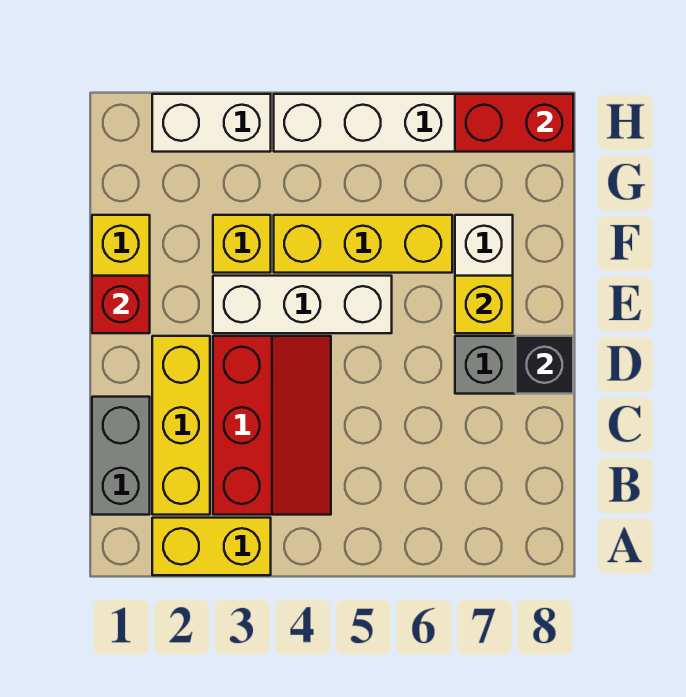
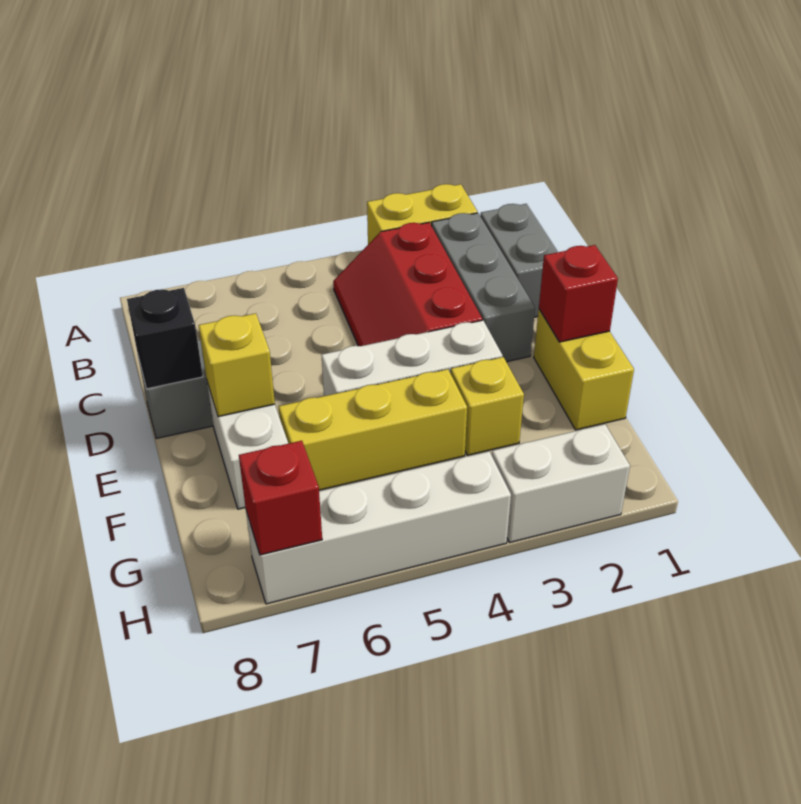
yellow 1x3 brick [152,336,210,515] -> grey 1x3 brick [432,213,535,362]
red 1x2 brick [455,94,573,152] -> red 1x1 brick [239,441,322,555]

